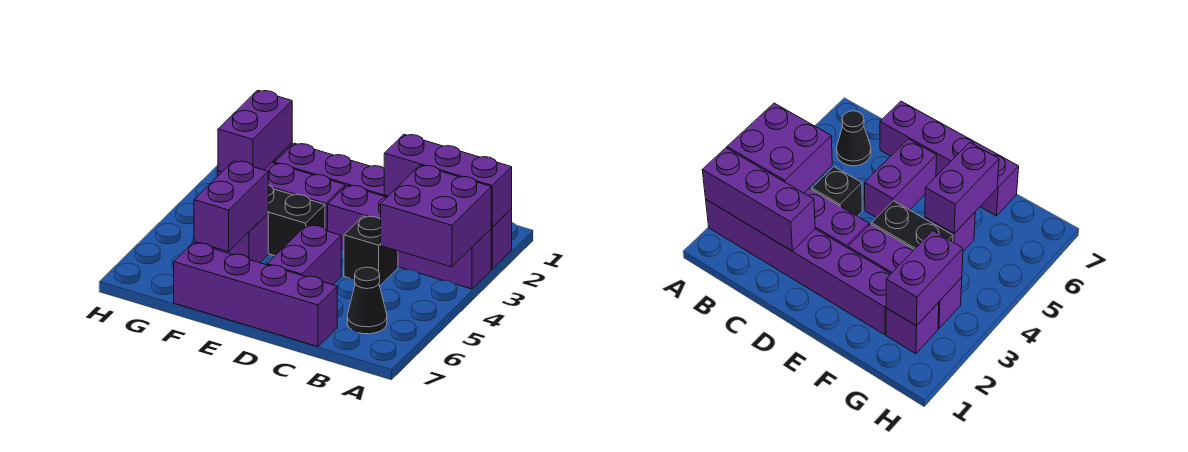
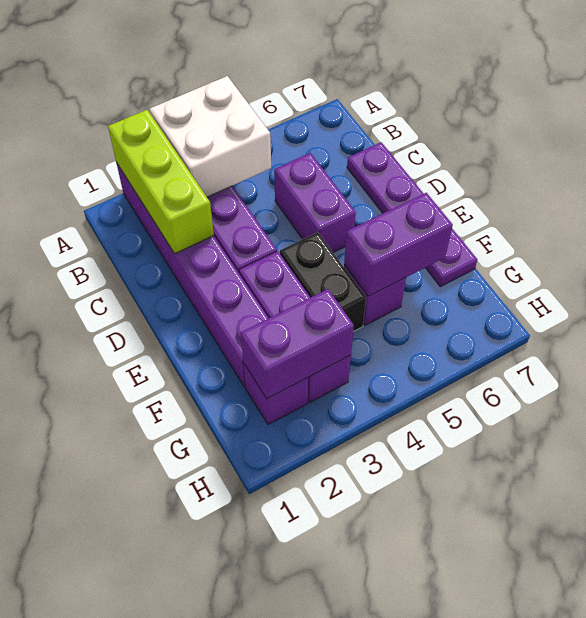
purple 1x3 brick [384,134,512,227] -> lime 1x3 brick [108,110,214,253]
purple 2x2 brick [381,165,491,267] -> white 2x2 brick [149,76,271,197]
black 1x1 cone [347,267,387,334] -> none
black 1x1 brick [344,216,398,286] -> none
purple 1x4 brick [174,243,337,347] -> purple 1x4 plate [347,142,477,287]
purple 1x2 brick [267,225,341,285] -> purple 1x2 brick turned to [274,153,356,253]

